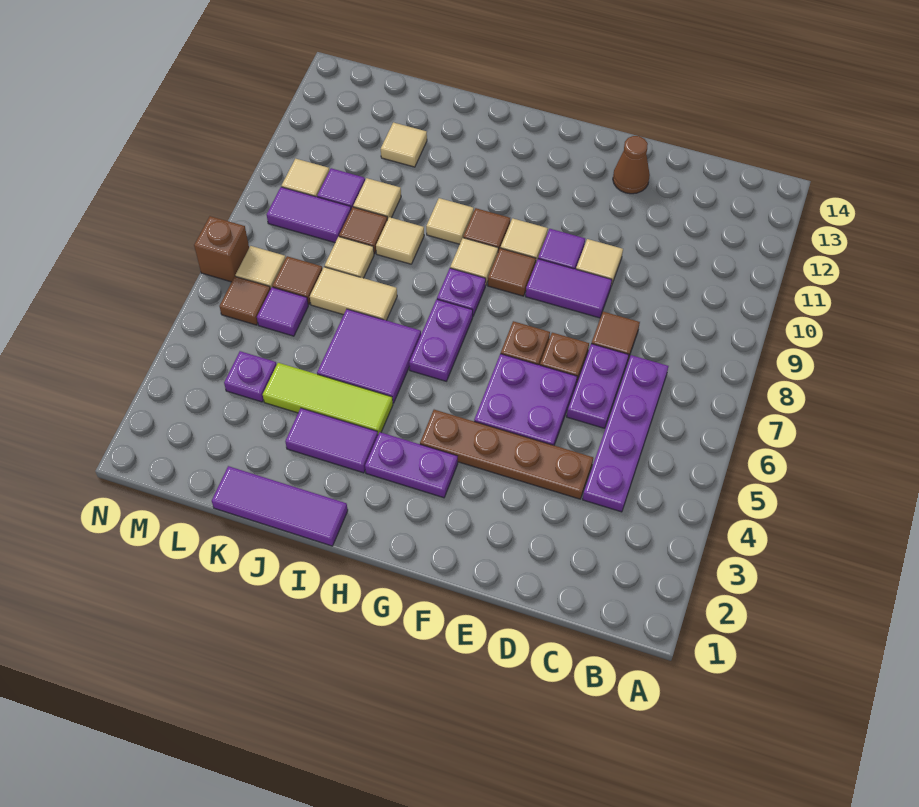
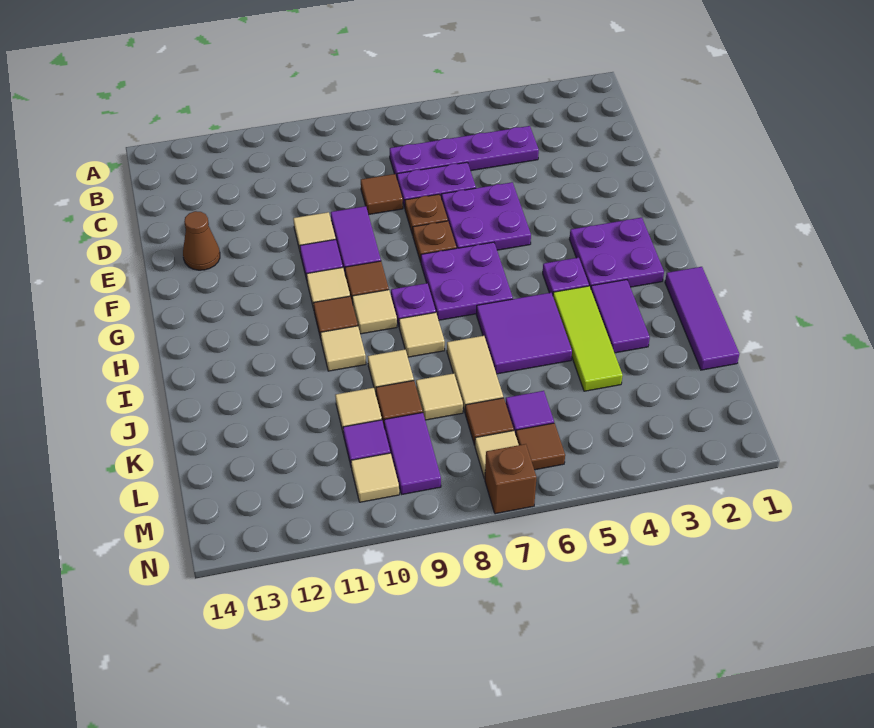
brown 1x4 plate [420,410,593,499] -> none
purple 1x2 plate [365,432,458,498] -> purple 2x2 plate [569,218,664,289]
purple 1x2 plate [409,299,473,381] -> purple 2x2 plate [421,242,513,320]
tan 1x1 tile [381,122,427,167] -> tan 1x1 tile moved to [399,312,445,357]
purple 1x1 plate [224,351,277,402] -> purple 1x1 plate moved to [543,258,589,295]

